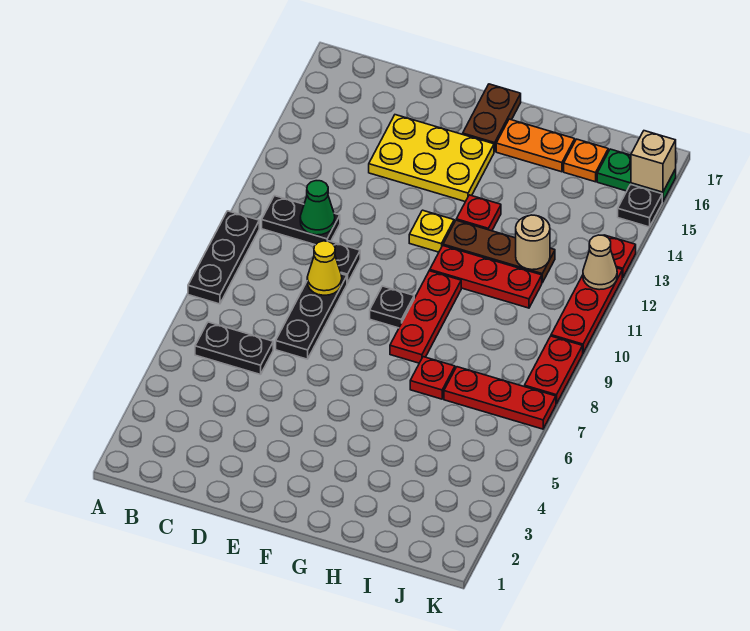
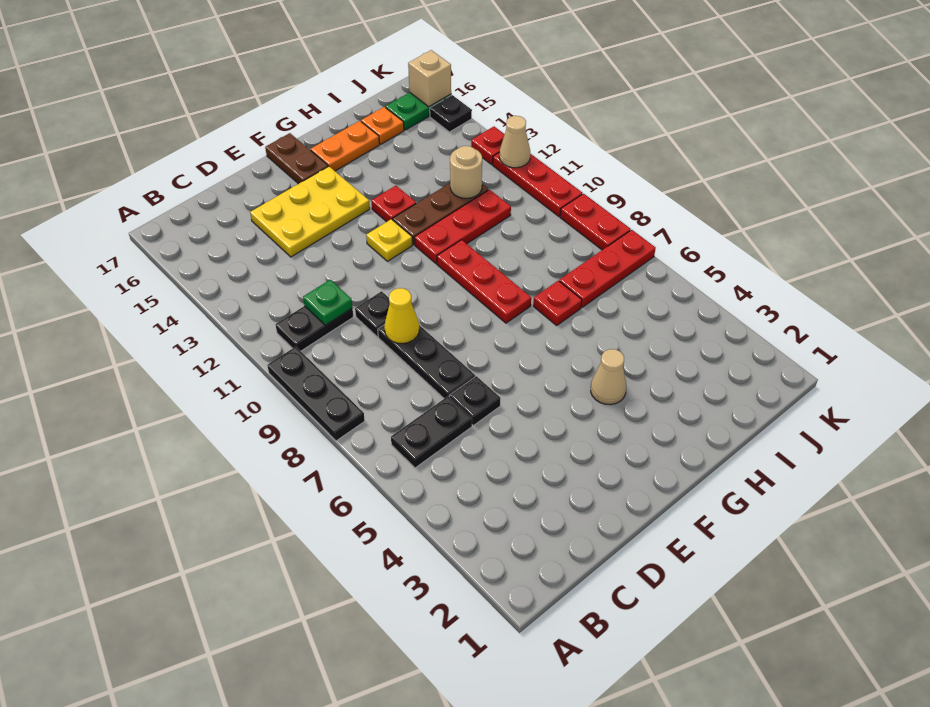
green 1x1 cone [300,181,335,235] -> green 1x1 plate [303,280,352,325]
black 1x1 plate [370,286,414,328] -> black 1x1 plate moved to [449,376,501,425]
none -> tan 1x1 cone [591,349,626,405]

